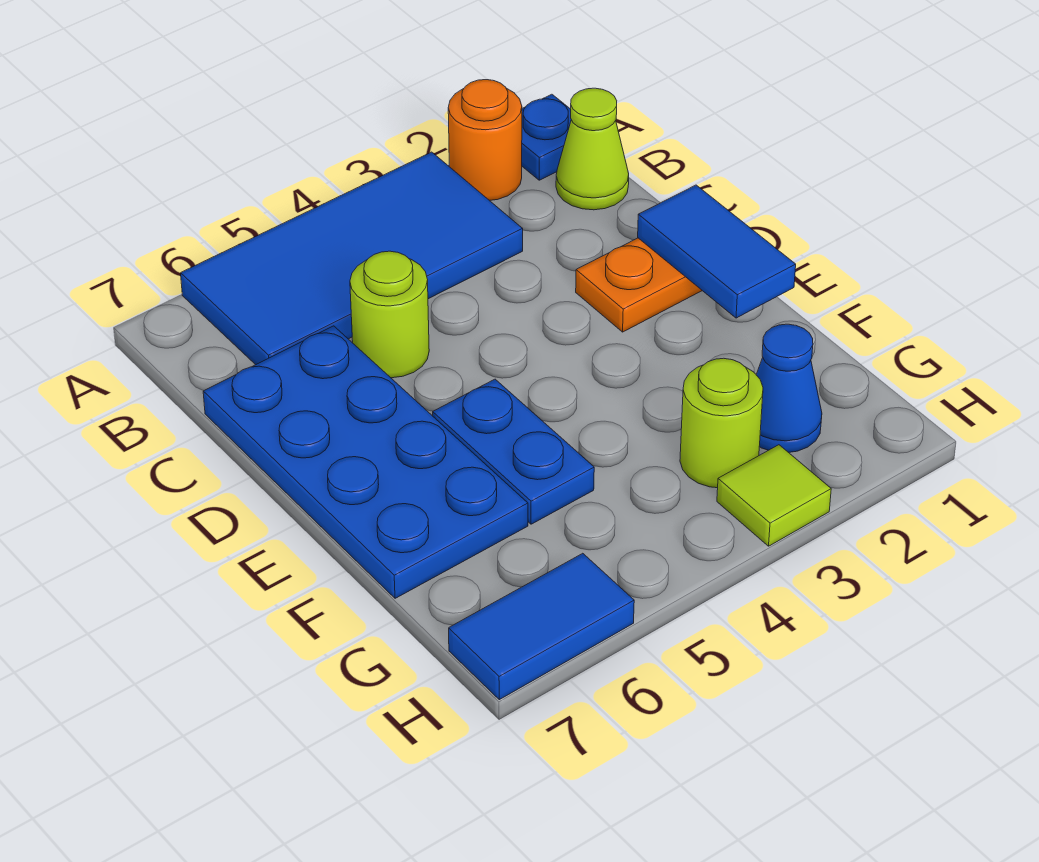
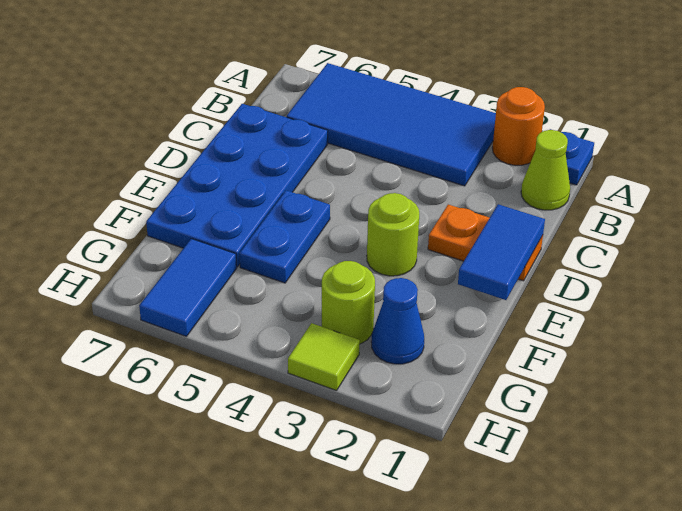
lime 1x1 round brick [350,251,429,378] -> lime 1x1 round brick moved to [367,193,419,276]
blue 1x2 tile [449,553,634,700] -> blue 1x2 tile turned to [139,239,237,336]

